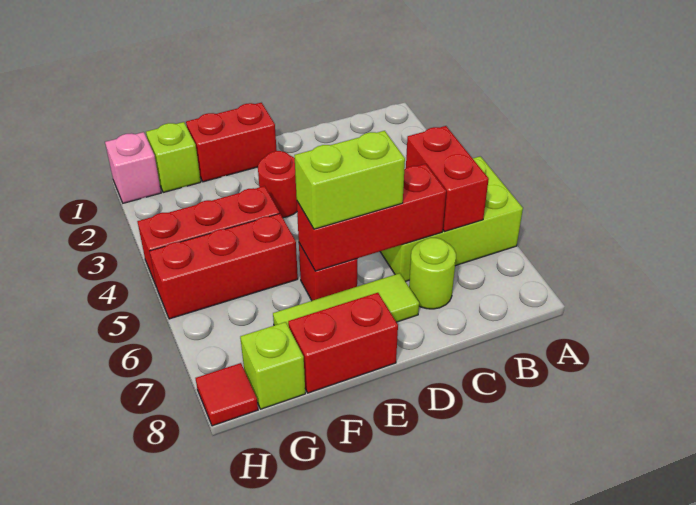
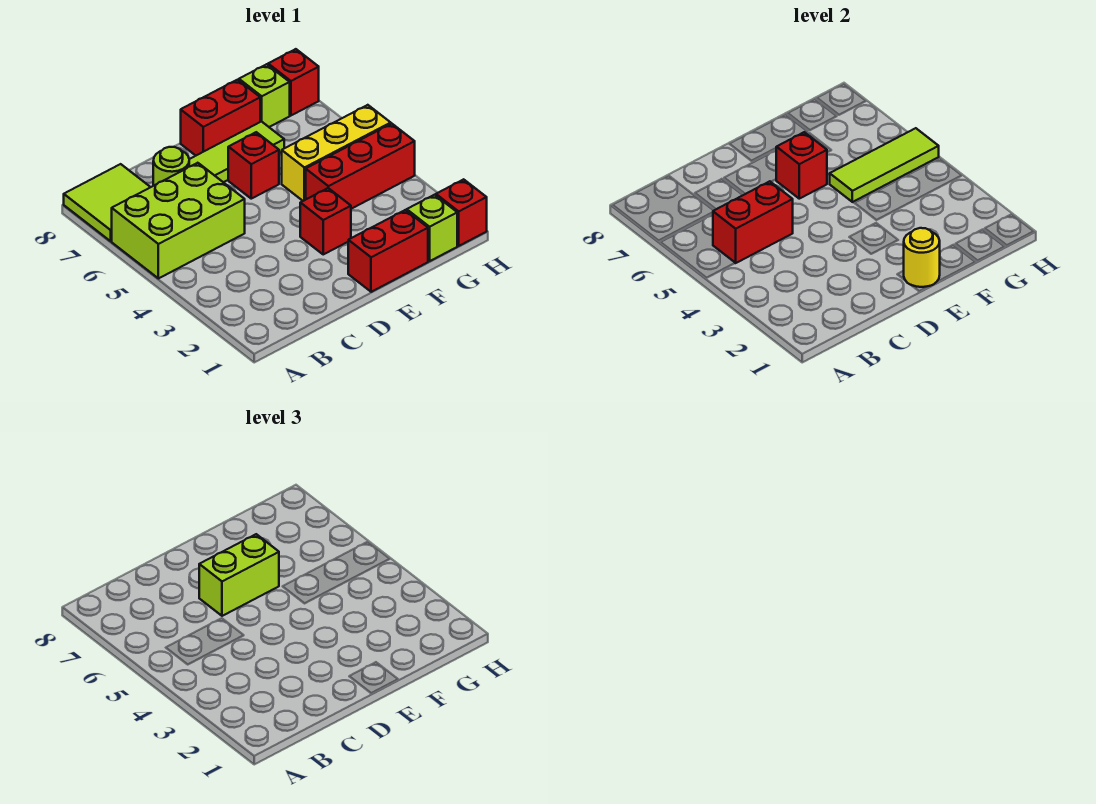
none -> lime 2x2 tile [64,164,150,241]
red 1x2 brick [406,126,489,232] -> red 1x2 brick turned to [713,181,793,263]
red 1x3 brick [297,164,446,271] -> red 1x1 brick [776,132,827,199]
none -> yellow 1x1 round brick [904,228,940,287]
red 1x1 round brick [258,151,297,218] -> red 1x1 brick [300,188,351,254]
red 1x3 brick [149,214,298,319] -> yellow 1x3 brick [282,105,391,201]
none -> lime 1x3 tile [830,128,939,202]
pink 1x1 brick [105,132,161,203] -> red 1x1 brick [436,179,487,246]
red 1x1 tile [195,363,258,426] -> red 1x1 brick [268,49,319,115]

